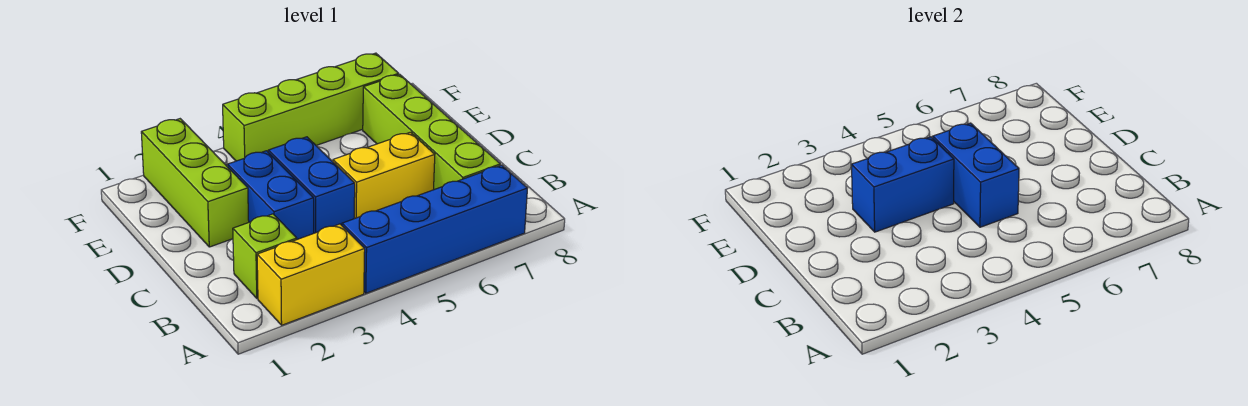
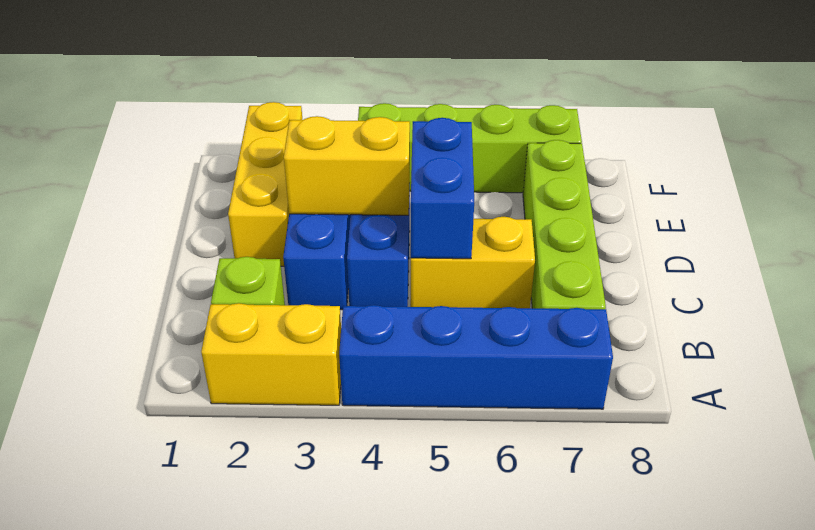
lime 1x3 brick [141,119,249,247] -> yellow 1x3 brick [228,102,302,266]
blue 1x2 brick [852,137,954,232] -> yellow 1x2 brick [284,116,410,215]

